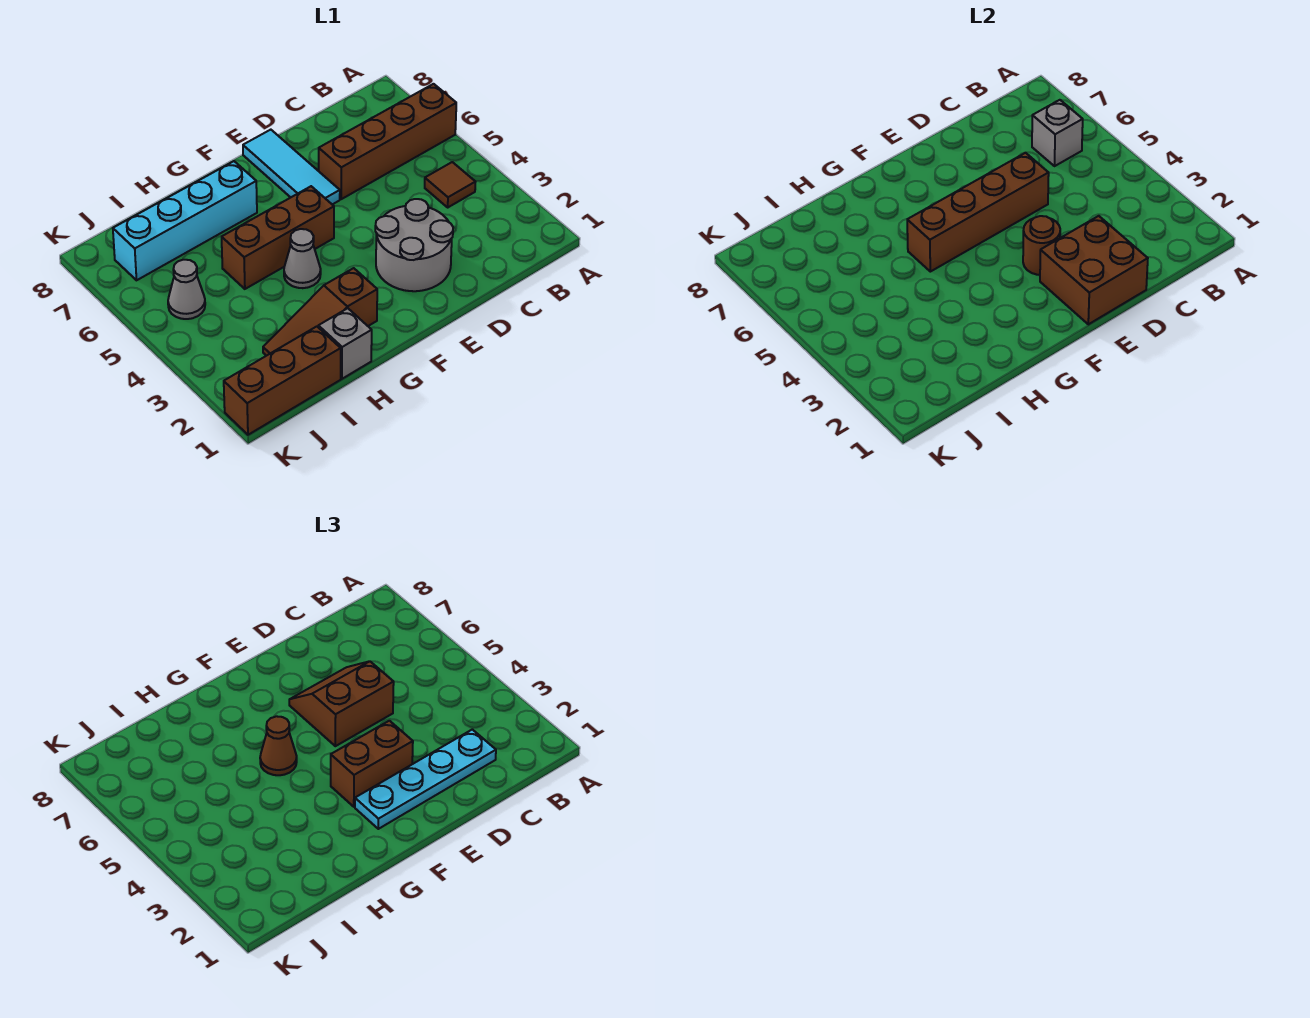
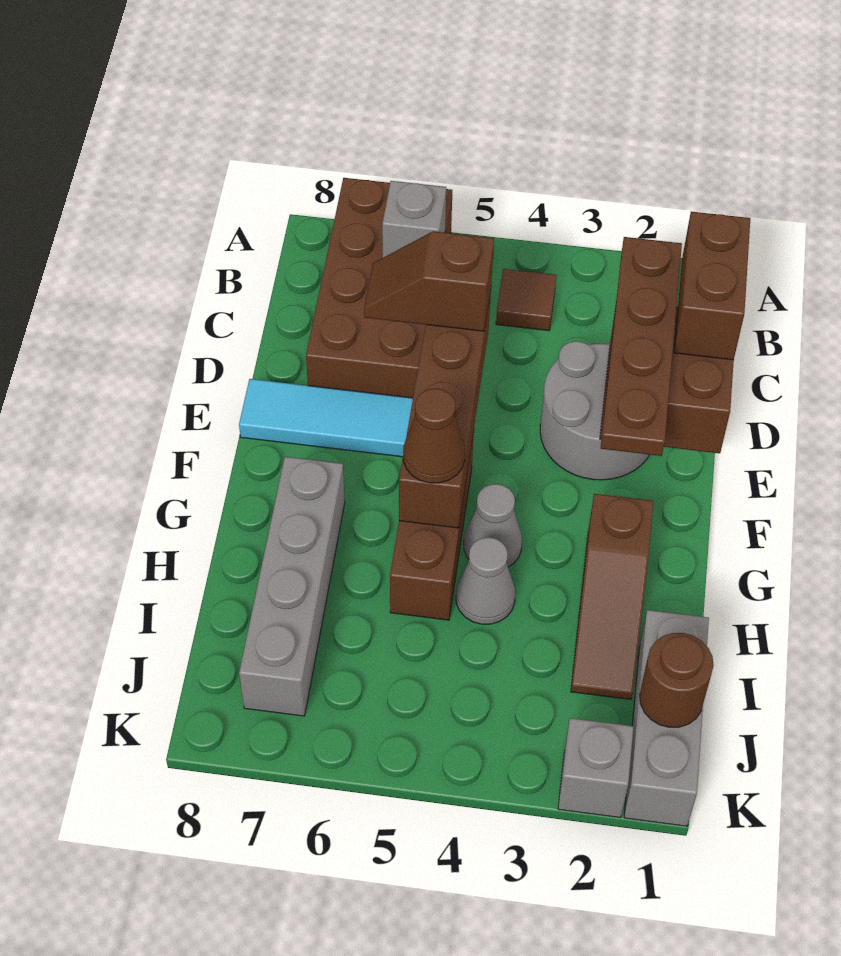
brown 1x4 brick [319,84,456,199] -> brown 2x4 brick [306,178,452,398]
cyan 1x4 plate [355,729,496,829] -> brown 1x4 plate [601,237,682,456]
brown 2x2 slope [289,661,394,746] -> brown 1x2 slope [364,231,494,331]
brown 1x1 round brick [1023,216,1060,275] -> brown 1x1 round brick moved to [640,633,714,727]
brown 1x2 brick [331,721,413,807] -> brown 1x2 brick moved to [674,211,750,360]
cyan 1x4 brick [113,161,257,280] -> grey 1x4 brick [239,457,345,716]
grey 1x1 brick [318,308,372,379] -> grey 1x1 brick moved to [558,718,634,818]
brown 1x3 brick [224,326,341,435] -> grey 1x3 brick [624,610,709,826]
grey 1x1 cone [168,260,205,319] -> grey 1x1 cone moved to [456,537,515,624]

